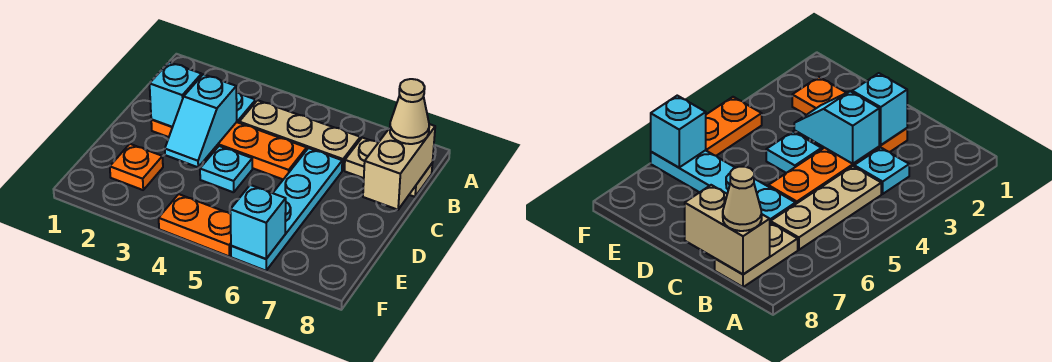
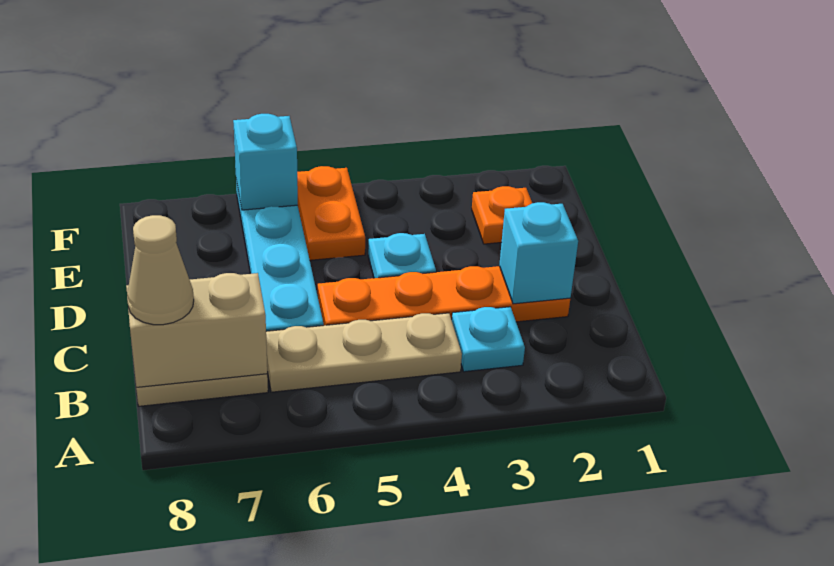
tan 1x2 brick [363,124,435,210] -> tan 1x2 brick turned to [126,273,267,387]
cyan 1x2 slope [165,74,237,167] -> none
orange 1x2 plate [159,194,231,256] -> orange 1x2 plate turned to [297,166,365,260]

